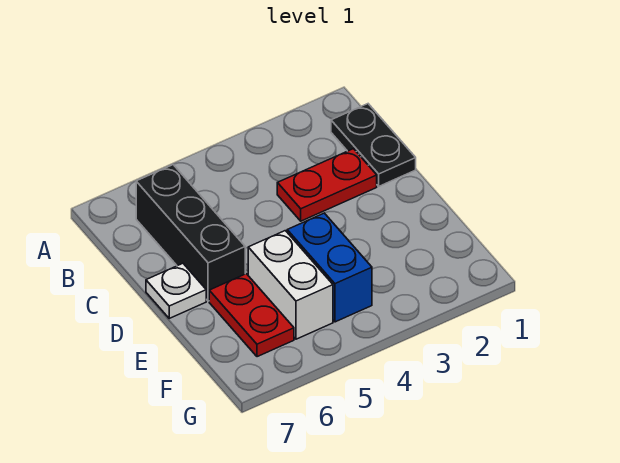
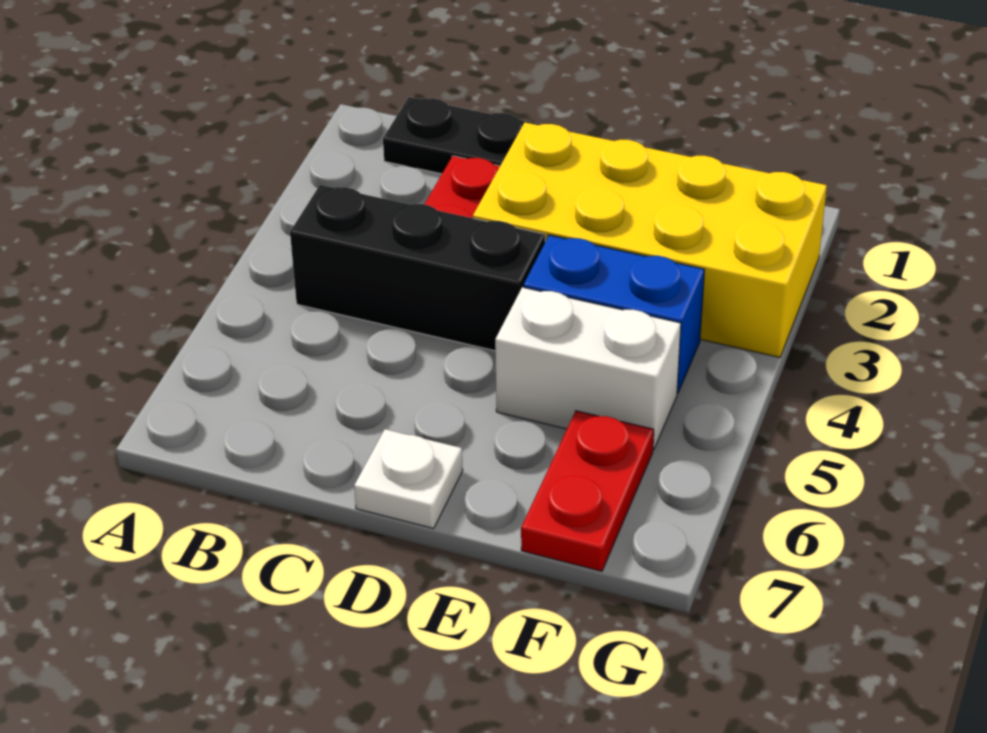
black 1x3 brick [136,165,245,301] -> black 1x3 brick moved to [290,185,545,351]
none -> yellow 2x4 brick [473,123,827,357]
red 1x2 plate [209,274,294,357] -> red 1x2 plate turned to [521,411,654,571]

